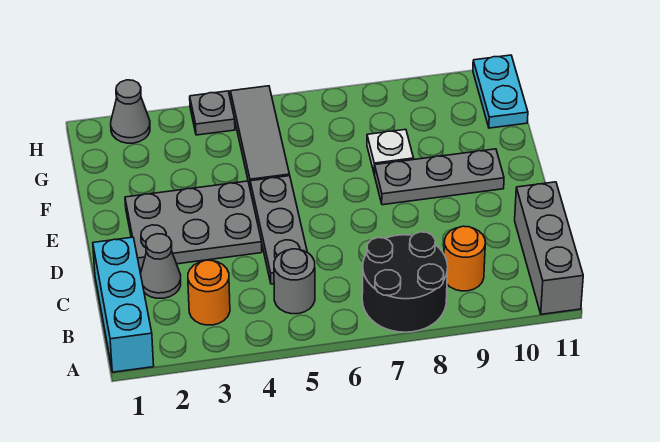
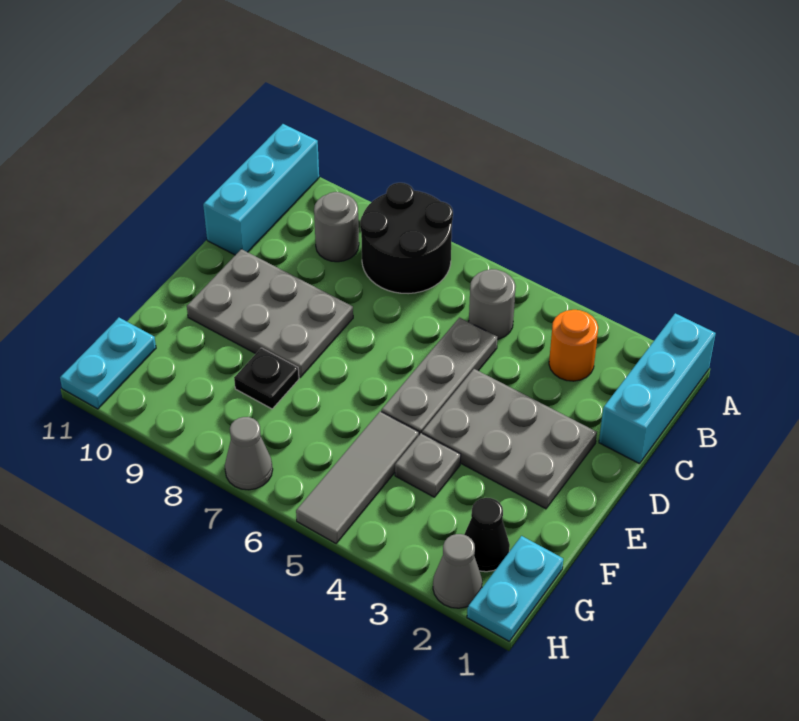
grey 1x3 brick [515,182,583,314] -> cyan 1x3 brick [203,124,319,255]
orange 1x1 round brick [444,226,485,291] -> grey 1x1 round brick [314,192,359,262]
grey 1x1 cone [141,234,181,298] -> grey 1x1 cone moved to [225,417,273,490]
grey 1x3 plate [374,149,504,205] -> grey 2x3 plate [187,249,353,377]
white 1x1 plate [367,129,414,174] -> black 1x1 plate [234,348,299,409]
none -> cyan 1x2 plate [467,536,563,641]
none -> black 1x1 cone [464,498,510,572]
grey 1x1 plate [190,91,235,135] -> grey 1x1 plate moved to [395,433,461,497]

